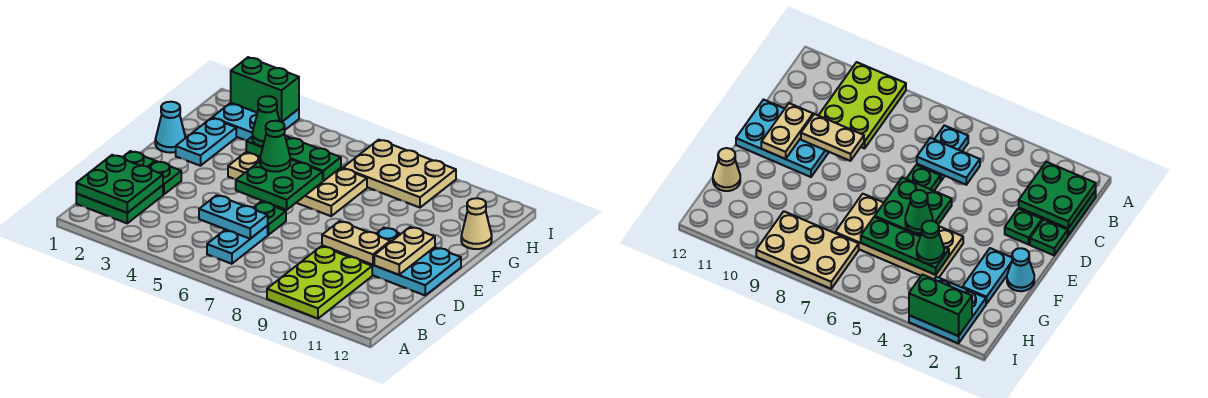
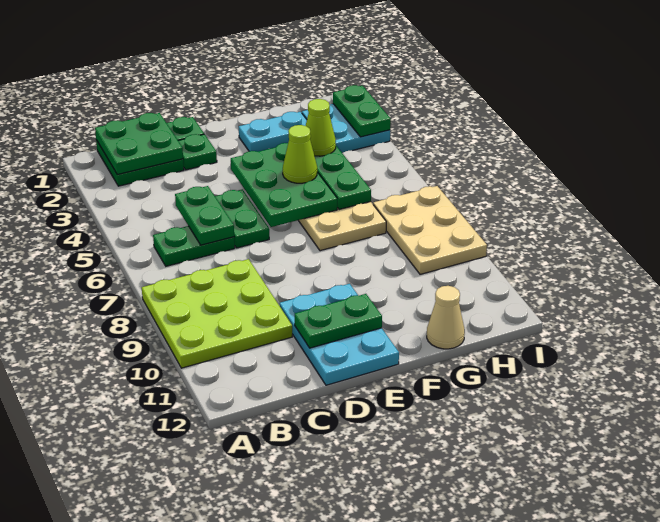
lime 2x3 plate [267,246,372,318] -> lime 3x3 plate [142,259,292,368]
cyan 1x2 plate [207,226,268,264] -> green 1x2 plate [153,226,235,266]
cyan 1x2 plate [199,195,268,239] -> green 1x2 plate [175,186,234,245]
green 1x1 plate [253,202,286,235] -> green 1x2 plate [215,189,269,248]
tan 1x2 plate [322,221,390,265] -> none
tan 1x2 plate [374,227,435,275] -> green 1x2 plate [295,294,382,348]
green 2x2 plate [236,159,323,210] -> green 2x3 plate [231,143,337,227]
cyan 1x1 cone [155,102,186,153] -> none
green 1x1 cone [260,121,290,172] -> lime 1x1 cone [283,125,317,183]
green 1x1 cone [252,96,279,147] -> lime 1x1 cone [306,99,336,156]
green 1x2 brick [231,57,299,122] -> green 1x2 plate [333,85,391,137]

